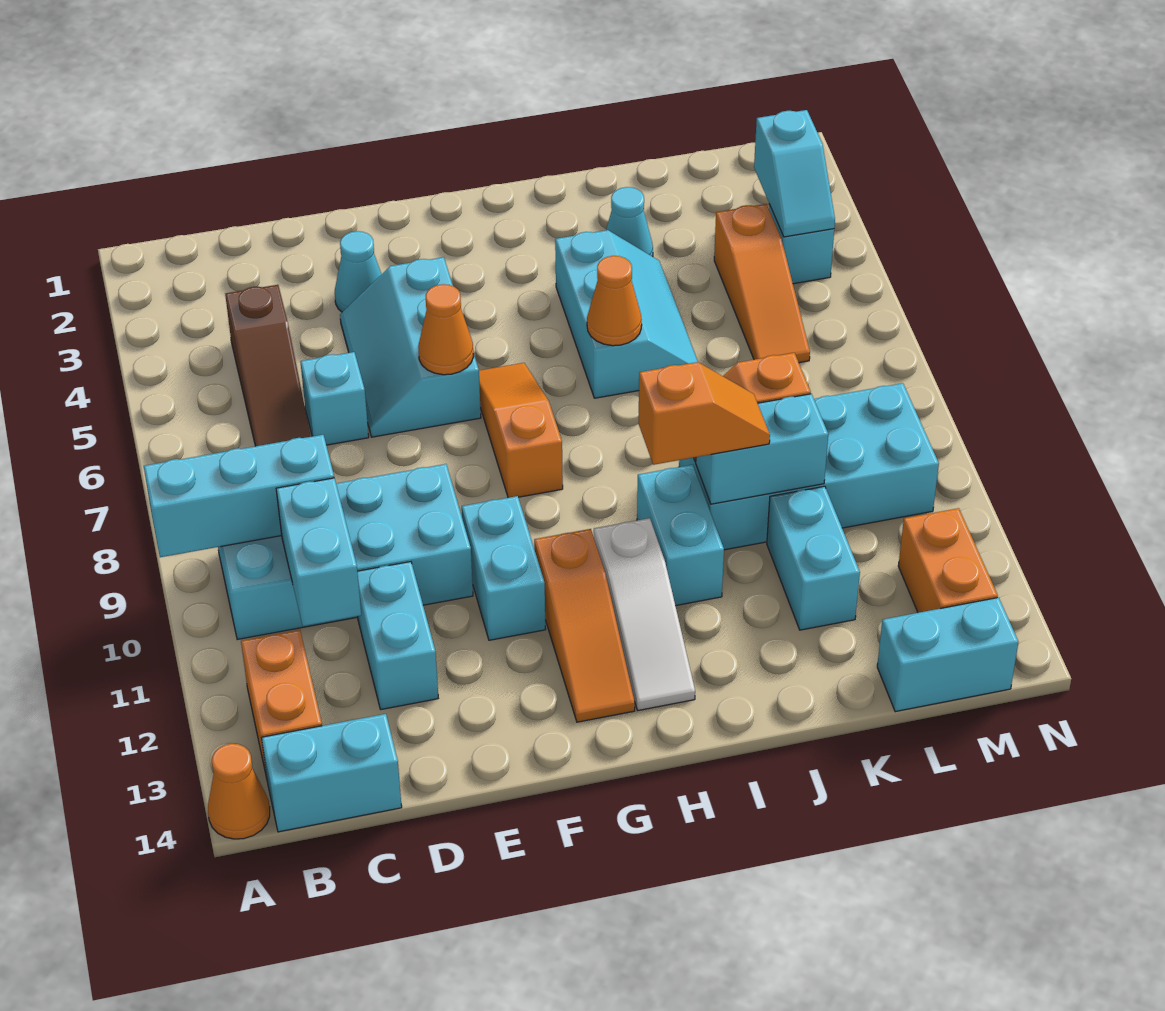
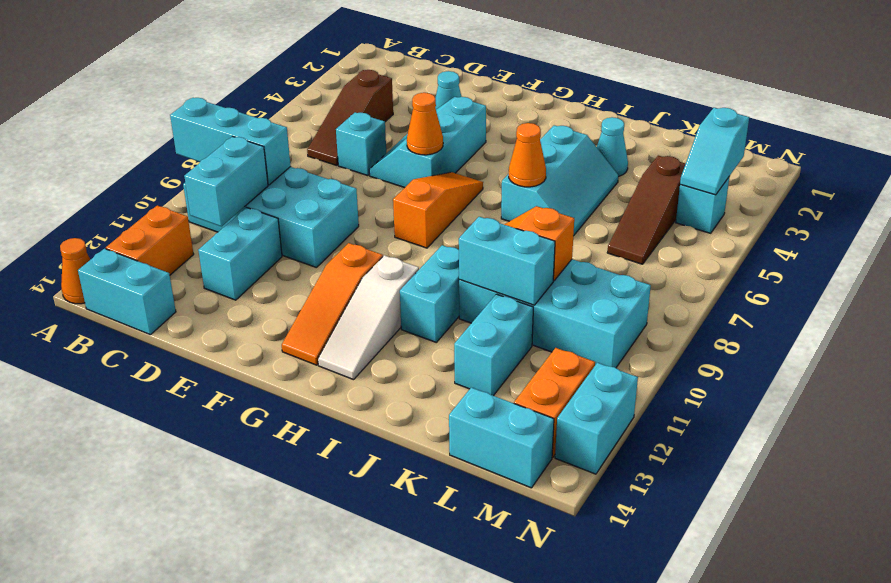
cyan 1x2 brick [462,496,546,640] -> cyan 1x2 brick moved to [555,363,638,474]
orange 1x2 slope [639,362,770,465] -> none
orange 1x3 slope [714,204,810,363] -> brown 1x3 slope [607,156,686,264]

